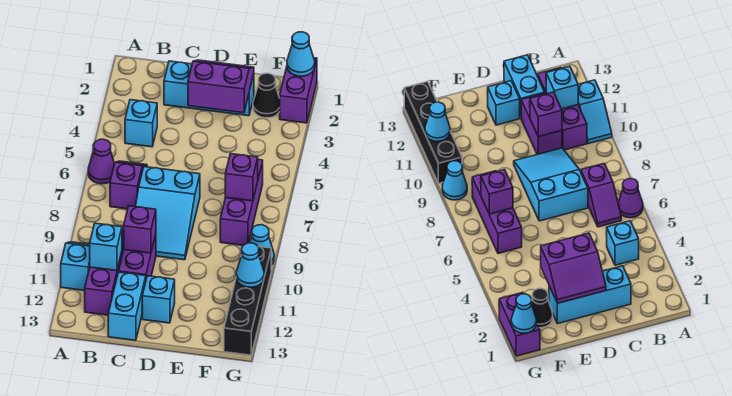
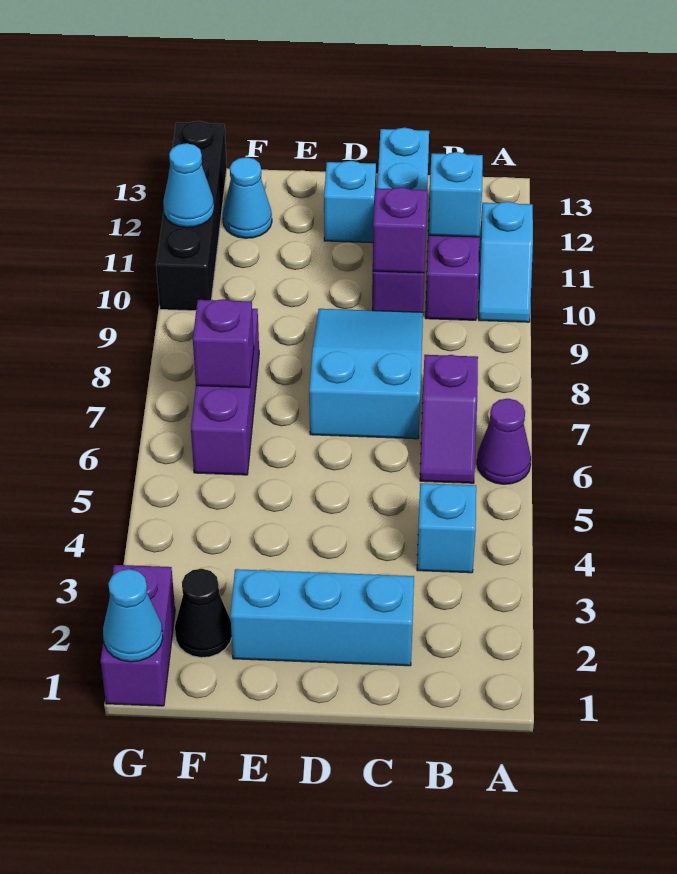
purple 2x2 slope [188,60,254,113] -> none
cyan 1x1 cone [250,225,274,265] -> cyan 1x1 cone moved to [223,157,272,238]

